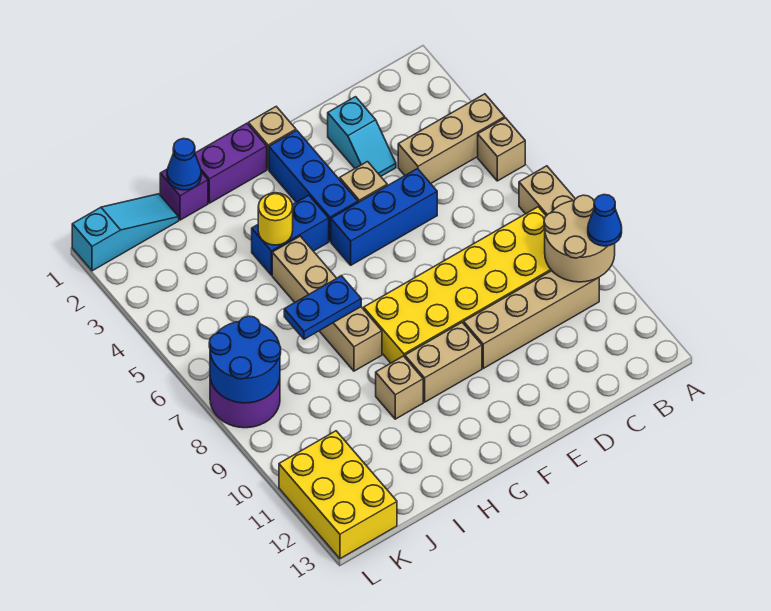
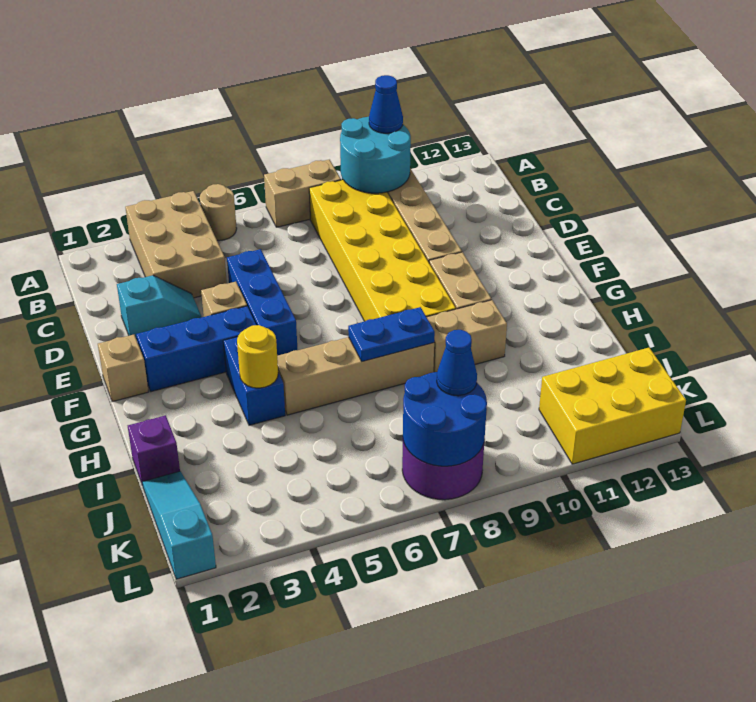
tan 1x3 brick [398,94,505,183] -> tan 2x3 brick [125,191,227,298]
tan 1x1 brick [478,118,525,181] -> tan 1x1 round brick [200,184,237,241]
tan 2x2 round brick [544,195,615,282] -> cyan 2x2 round brick [340,117,411,193]
purple 1x2 brick [195,123,267,203] -> none
blue 1x2 plate [284,276,361,339] -> blue 1x2 plate turned to [348,307,435,362]
tan 1x1 brick [376,356,423,419] -> tan 1x2 brick [427,300,507,372]
blue 1x1 cone [167,139,201,190] -> blue 1x1 cone moved to [437,330,477,396]

